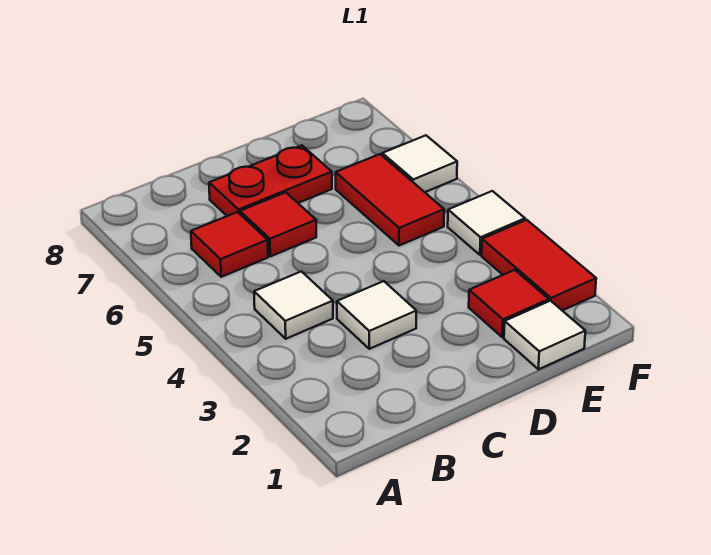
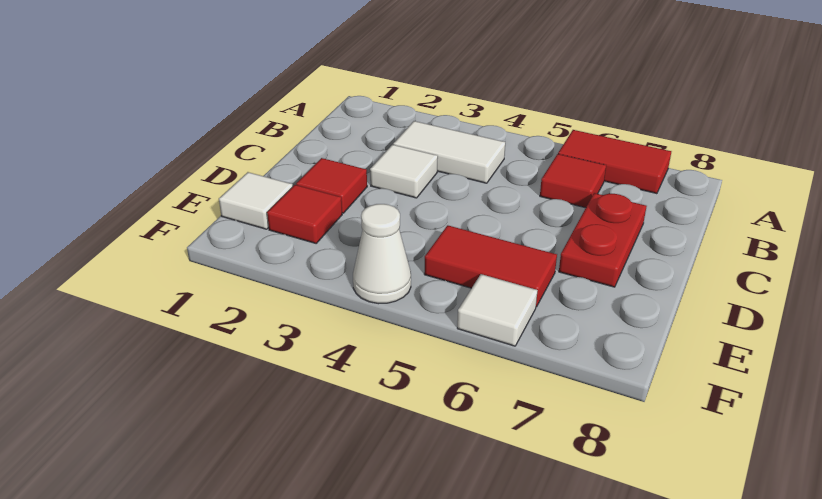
white 1x1 tile [254,271,333,339] -> white 1x2 tile [393,121,505,183]
red 1x1 tile [240,192,316,256] -> red 1x1 tile moved to [296,158,367,213]
red 1x2 tile [482,220,596,311] -> red 1x2 tile moved to [558,130,671,194]
white 1x1 tile [448,191,525,255] -> white 1x1 cone [353,204,411,304]

